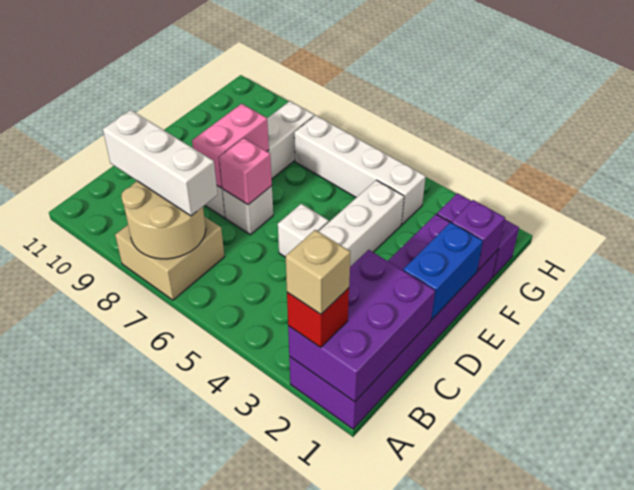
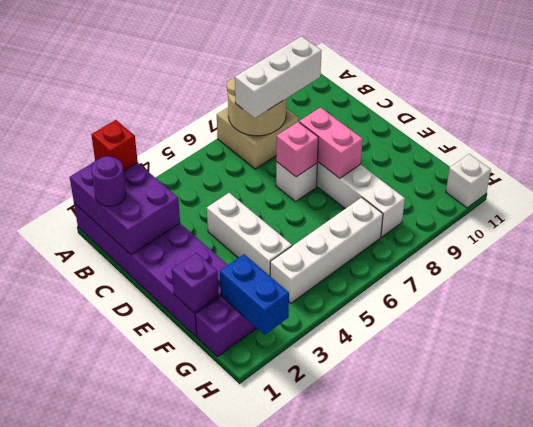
tan 1x1 brick [286,230,350,314] -> none
none -> purple 1x1 round brick [91,156,126,206]
blue 1x2 brick [403,222,483,320] -> blue 1x2 brick moved to [220,254,289,335]
white 1x1 brick [278,204,329,257] -> white 1x1 brick moved to [446,154,491,208]

